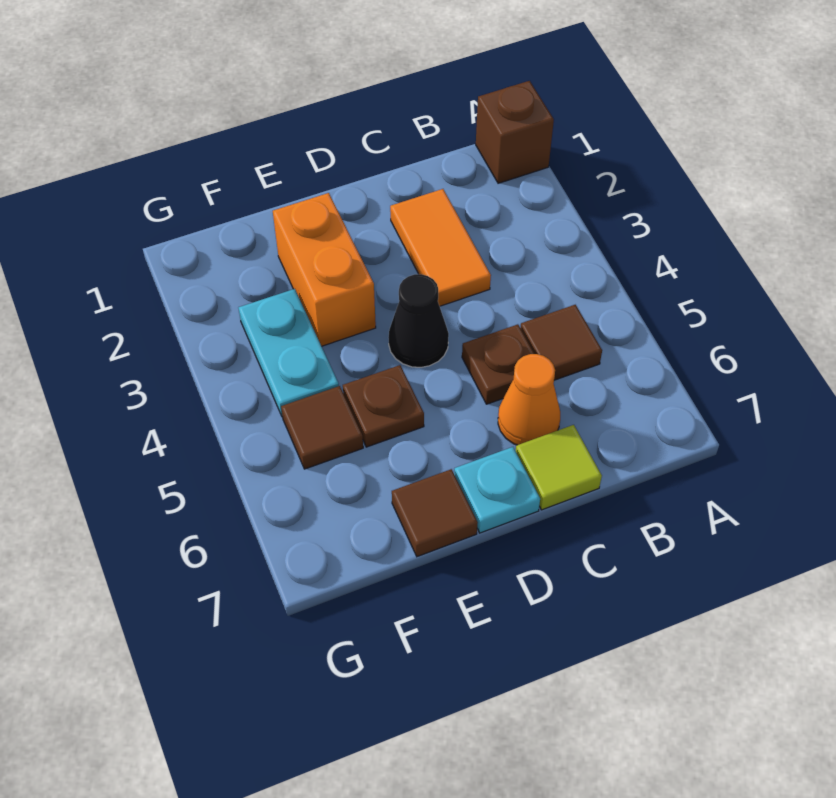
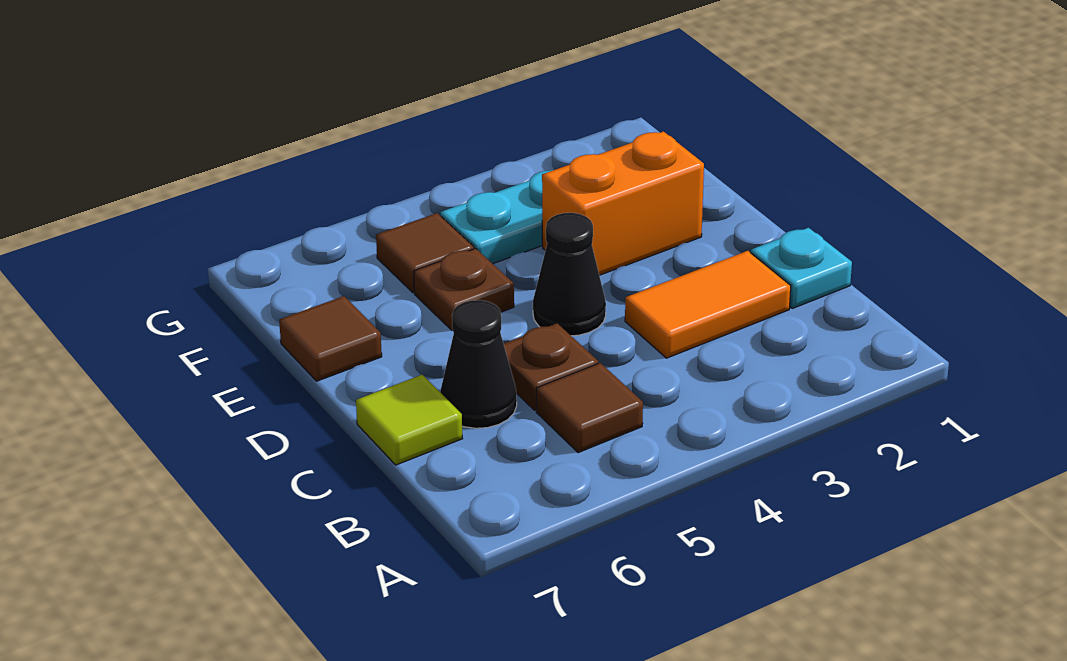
brown 1x1 brick [476,81,554,183] -> none
orange 1x1 cone [498,354,560,445] -> black 1x1 cone [440,300,517,428]
cyan 1x1 plate [454,447,540,533] -> cyan 1x1 plate moved to [751,228,852,308]

